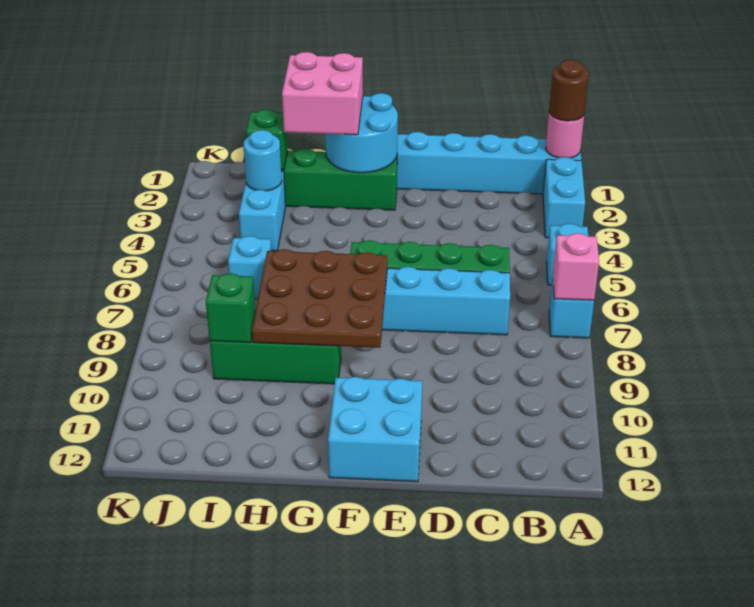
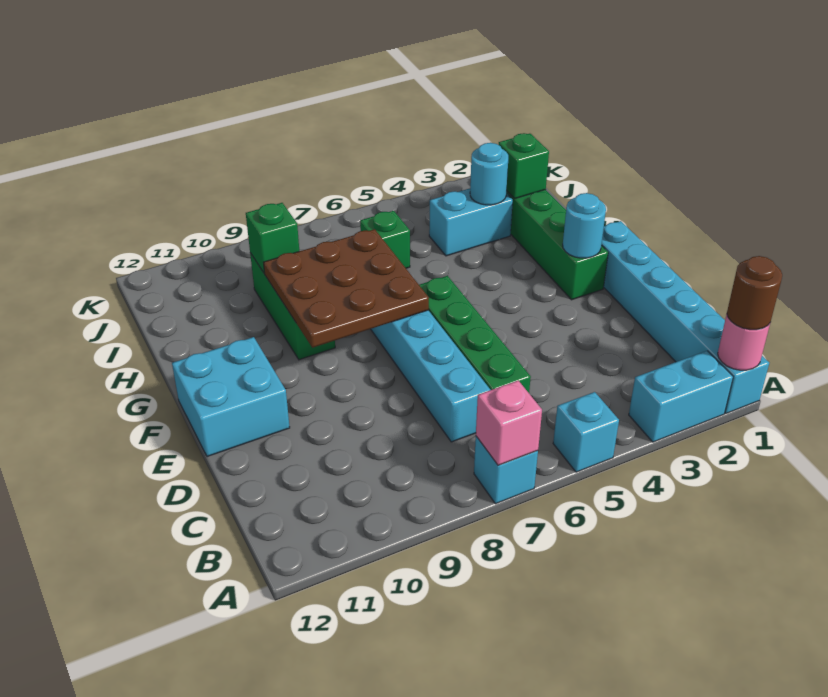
cyan 2x2 round brick [325,93,398,173] -> cyan 1x1 round brick [563,193,606,258]
pink 2x2 brick [282,52,363,135] -> none
cyan 1x1 brick [228,236,271,299] -> green 1x1 brick [360,211,410,268]

